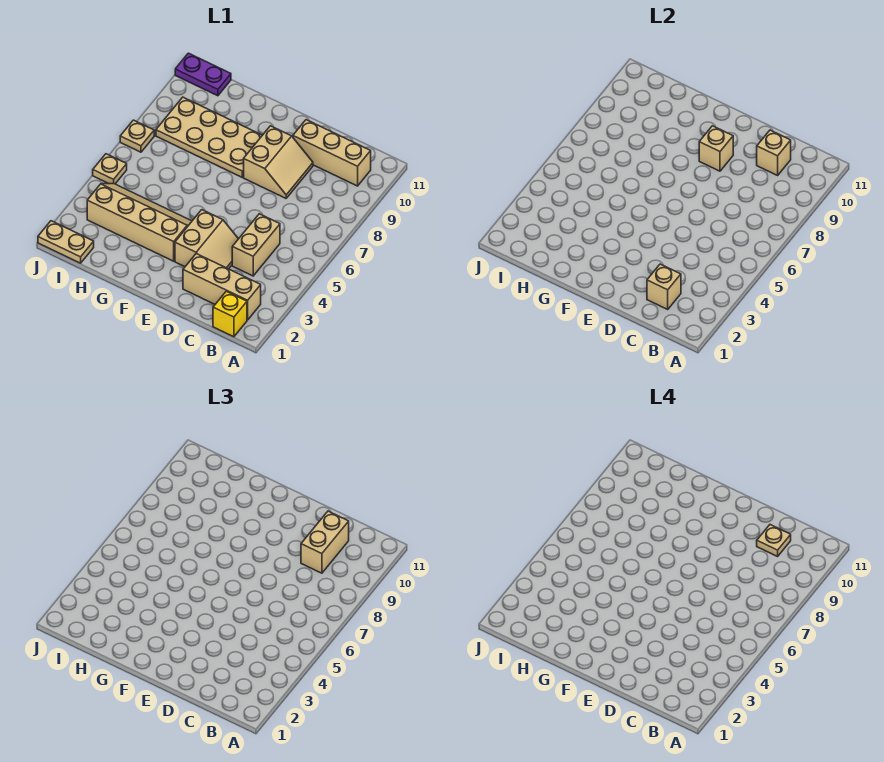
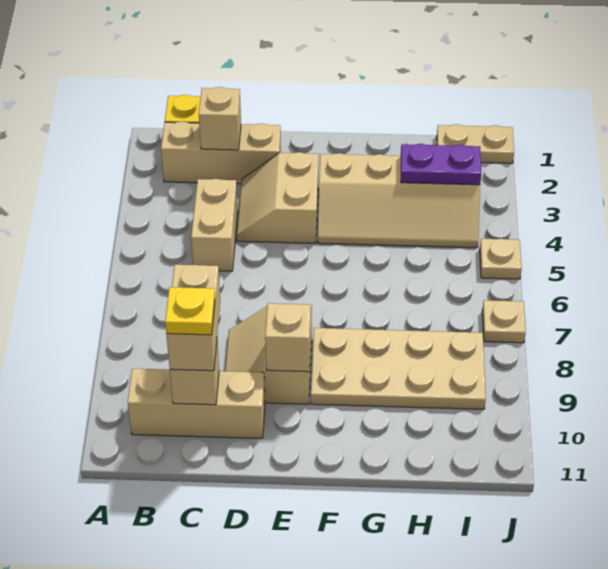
tan 1x1 plate [757,525,791,556] -> yellow 1x1 plate [165,287,215,335]
purple 1x2 plate [175,53,231,96] -> purple 1x2 plate moved to [401,144,481,185]

